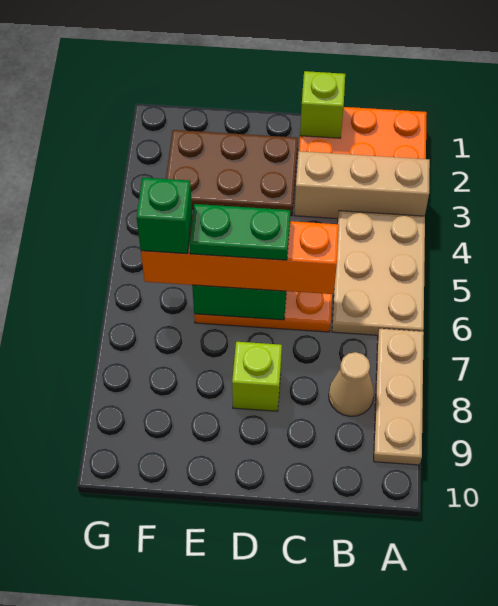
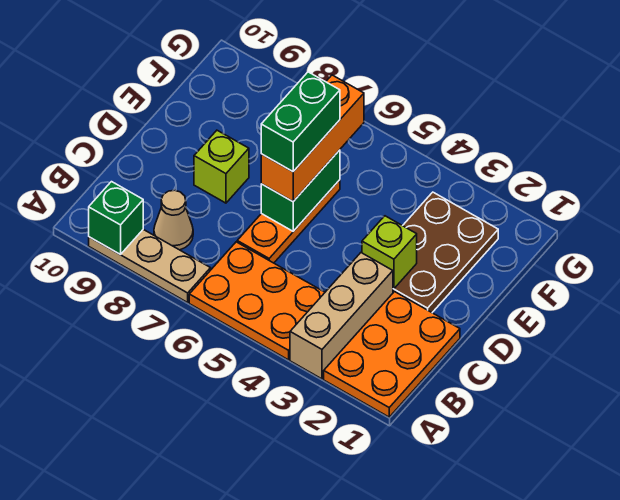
tan 2x3 plate [332,211,425,335] -> orange 2x3 plate [189,242,325,360]
lime 1x1 brick [300,71,345,138] -> lime 1x1 brick moved to [362,216,417,289]
orange 1x4 brick [141,215,339,294] -> orange 1x3 brick [261,75,364,201]
green 1x2 plate [189,204,290,260] -> green 1x2 brick [261,72,340,172]
green 1x1 brick [137,178,192,254] -> green 1x1 brick moved to [89,182,143,254]

